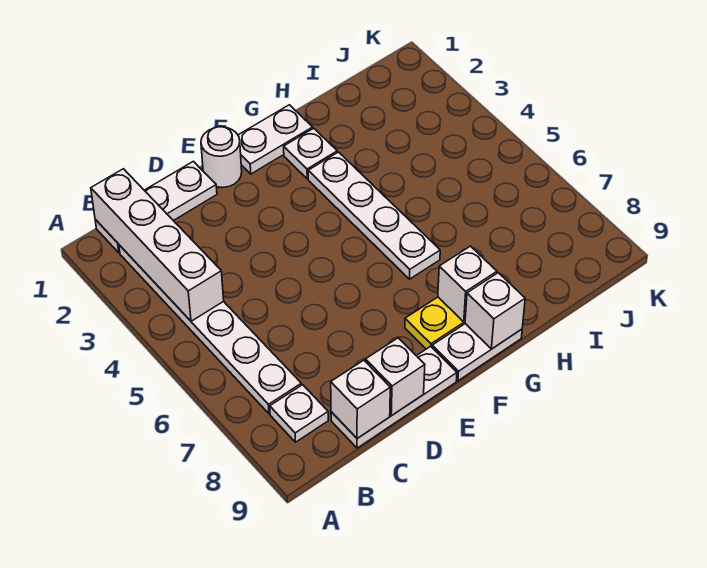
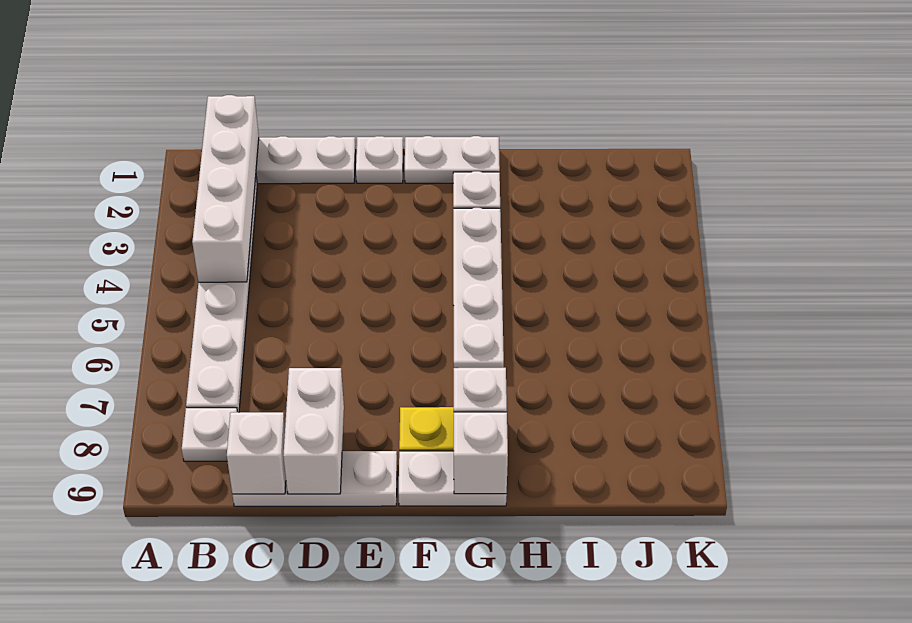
white 1x1 brick [366,338,425,416] -> white 1x2 brick [283,368,344,494]
white 1x1 round brick [201,127,242,188] -> white 1x1 plate [356,136,403,183]

